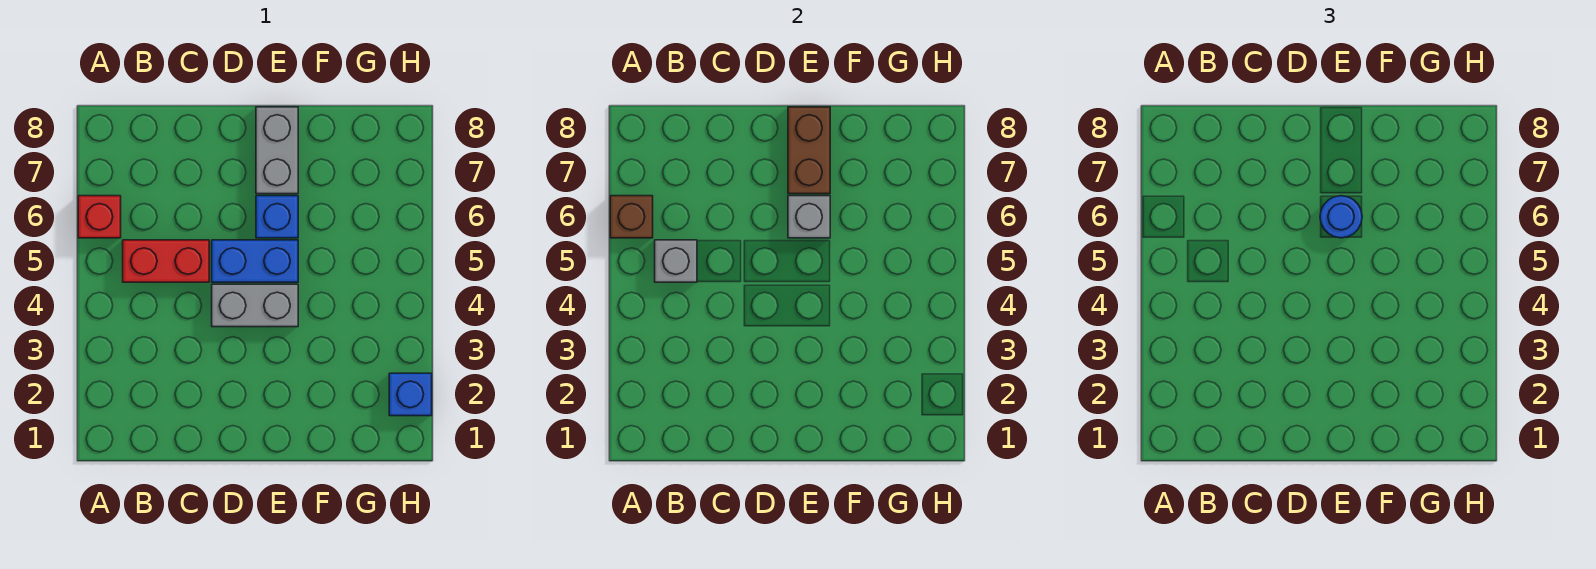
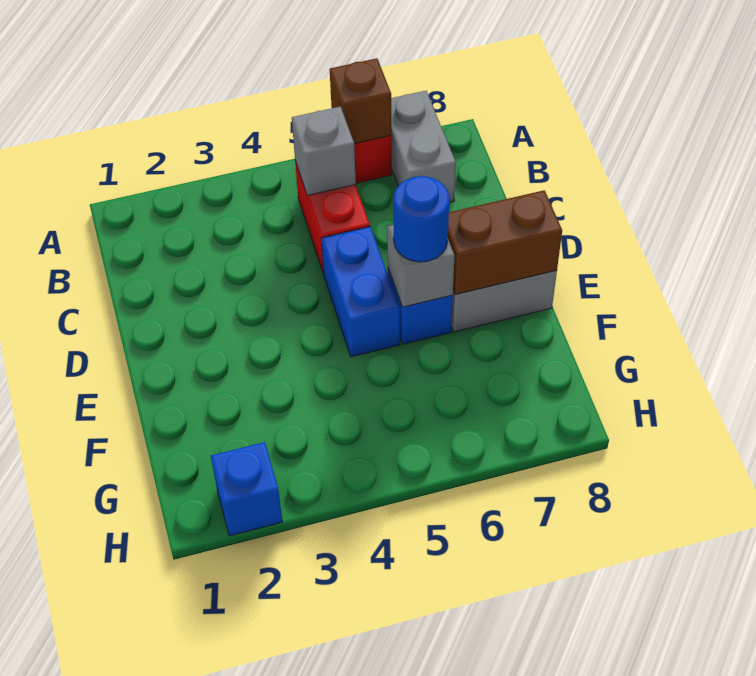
grey 1x2 brick [212,284,298,327] -> grey 1x2 brick moved to [391,91,456,203]

